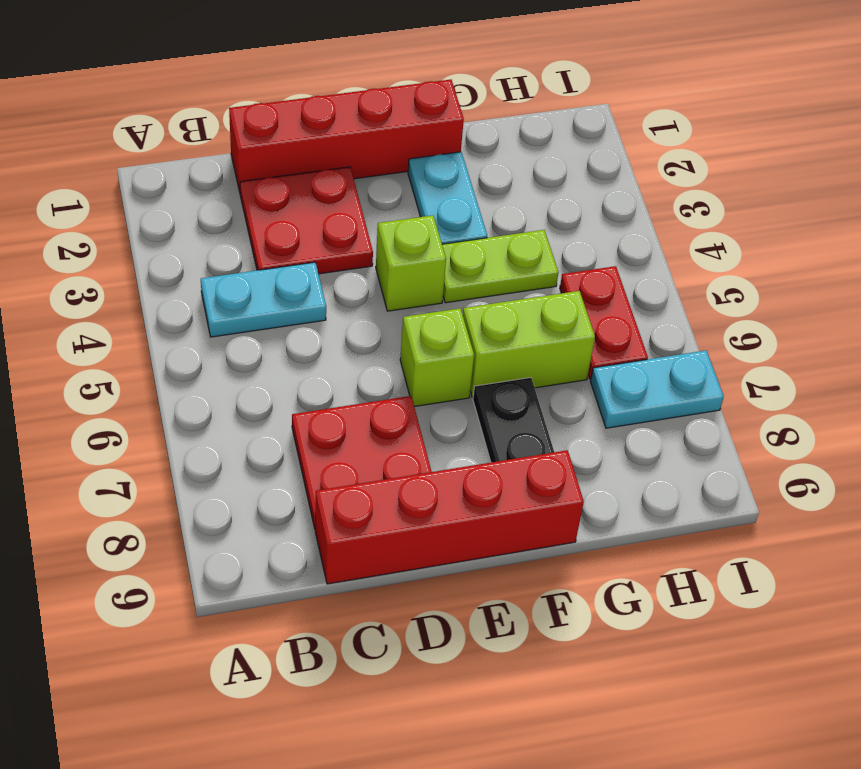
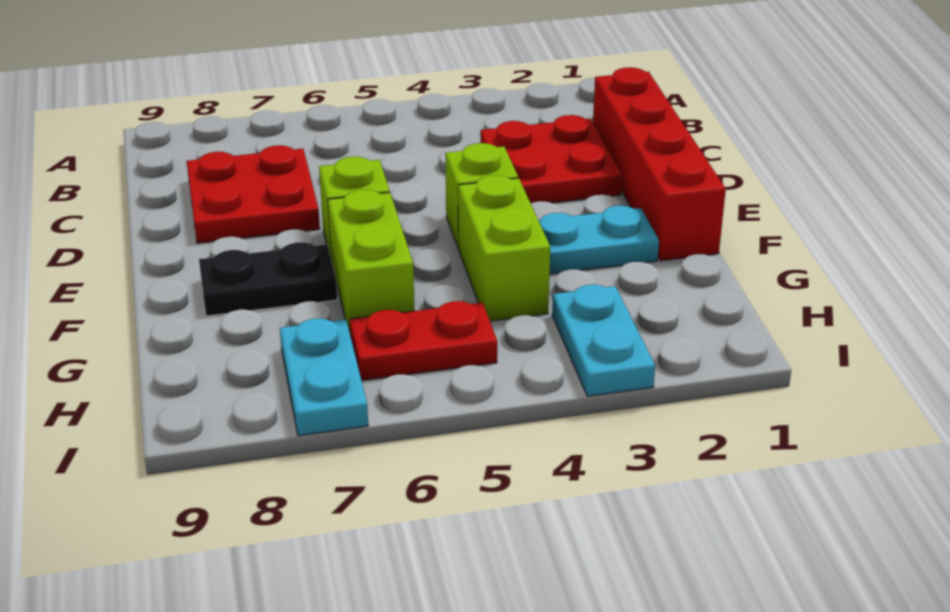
cyan 1x2 plate [201,262,326,337] -> cyan 1x2 plate moved to [552,285,655,396]
red 1x4 brick [315,450,584,584] -> none
lime 1x2 plate [442,230,559,303] -> lime 1x2 brick [458,175,550,321]

